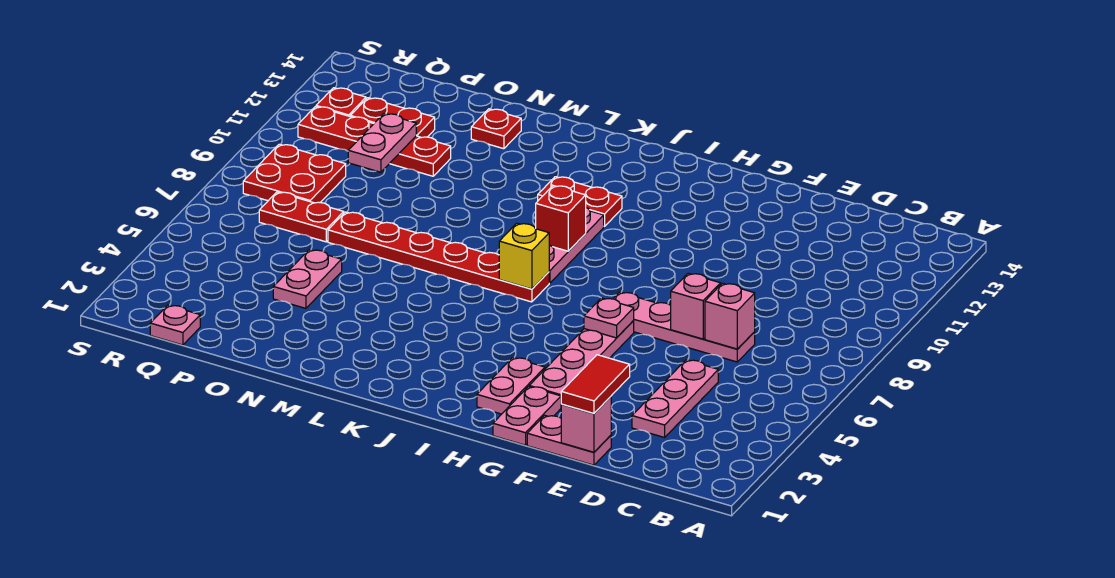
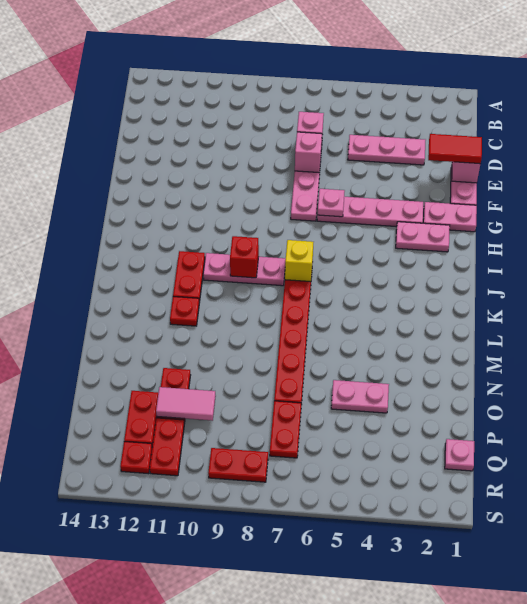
red 1x1 plate [471,109,521,149] -> red 1x1 plate moved to [170,297,199,326]
pink 1x2 plate [348,114,416,172] -> pink 1x2 tile [156,387,216,421]
red 2x2 plate [243,144,346,203] -> red 1x2 plate [208,448,268,482]

